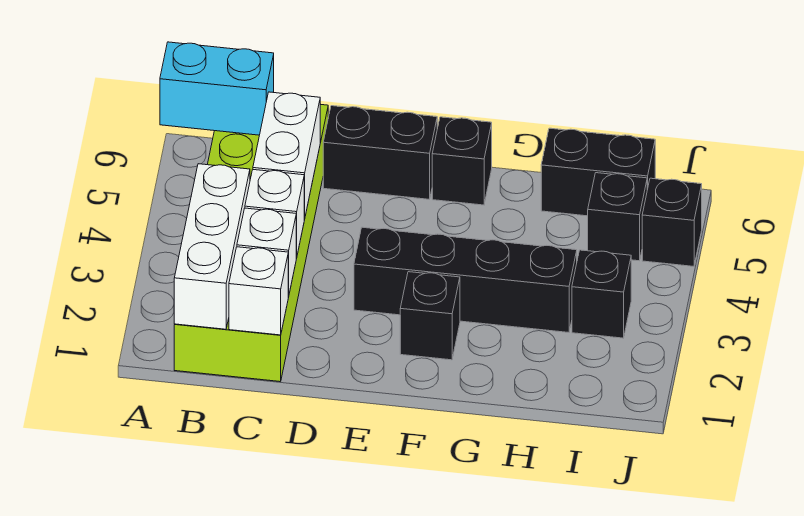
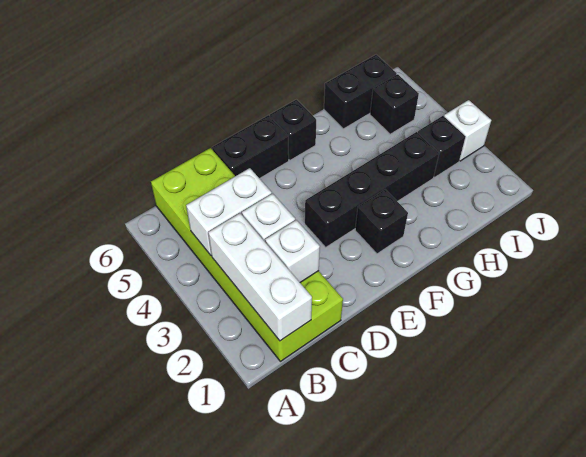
cyan 1x2 brick [160,42,274,135] -> none
white 1x1 brick [229,247,288,335] -> white 1x1 brick moved to [444,100,491,161]
white 1x2 brick [253,92,320,219] -> white 1x2 brick turned to [186,168,272,256]
black 1x1 brick [642,178,702,266] -> none

